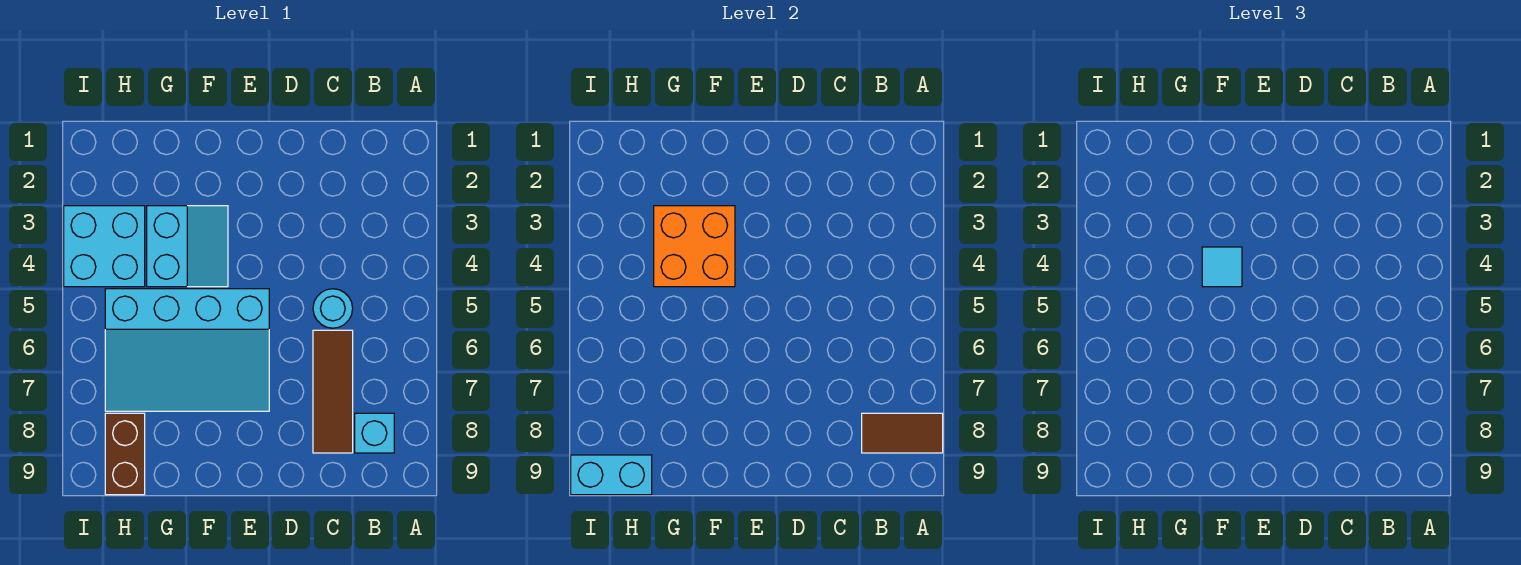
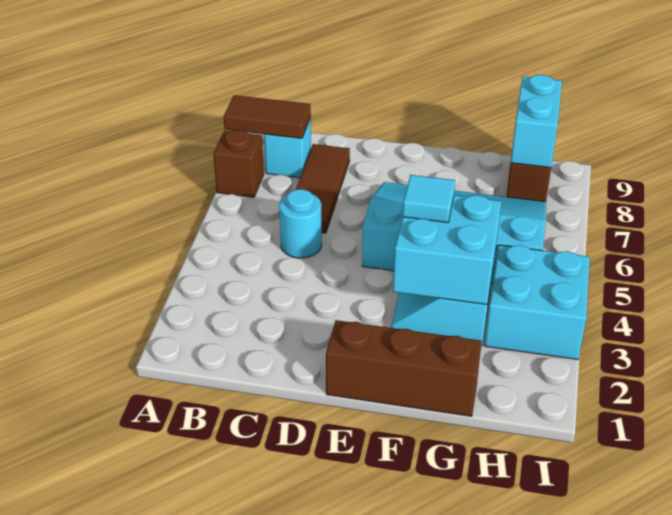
none -> brown 1x1 brick [213,130,264,197]
none -> brown 1x3 brick [326,320,482,416]
orange 2x2 brick [654,206,735,287] -> cyan 2x2 brick [393,195,501,305]
cyan 1x2 brick [571,455,652,495] -> cyan 1x2 brick turned to [511,75,562,168]

